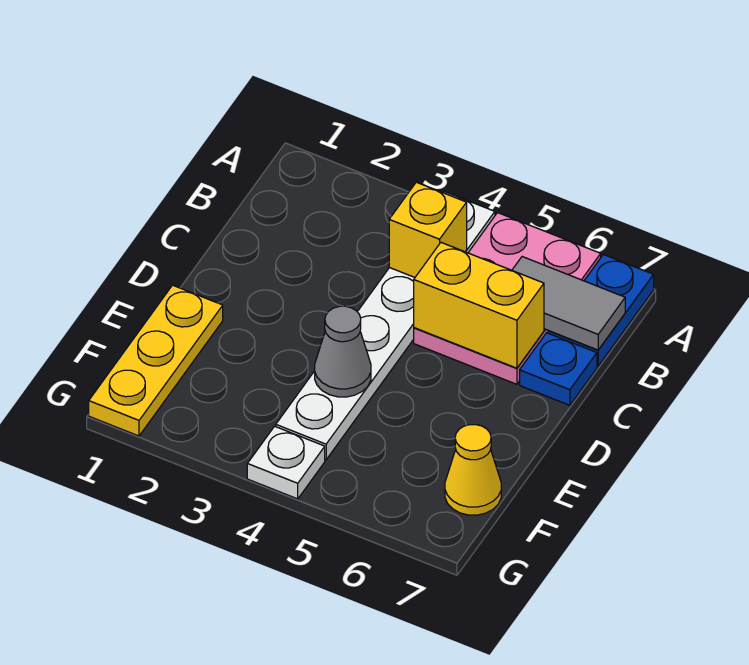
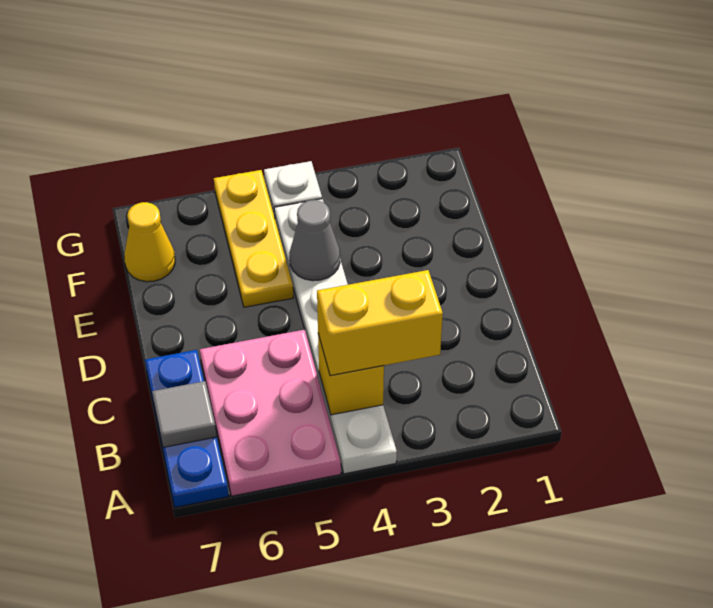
grey 1x2 tile [512,257,625,350] -> grey 1x1 tile [152,381,217,447]
yellow 1x2 brick [414,243,544,368] -> yellow 1x2 brick moved to [317,270,443,376]
yellow 1x3 plate [89,285,223,436] -> yellow 1x3 plate moved to [214,170,293,307]

